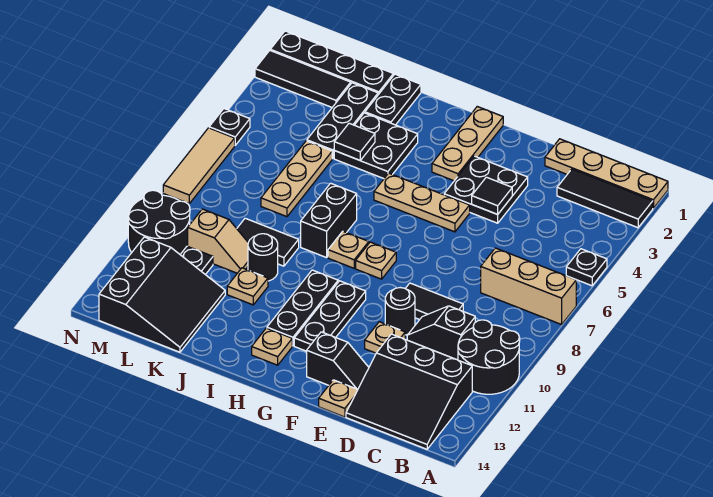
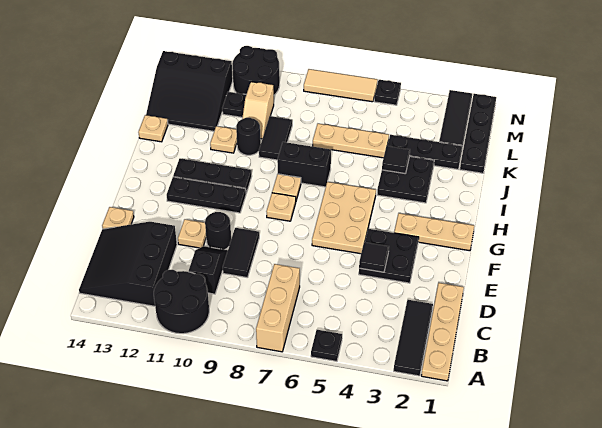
black 1x2 slope [307,332,369,389] -> none
tan 1x3 plate [374,173,470,232] -> tan 2x3 plate [312,182,376,254]
tan 1x1 plate [252,328,292,365] -> tan 1x1 plate moved to [138,115,168,142]
black 1x2 plate [365,74,421,125] -> none

